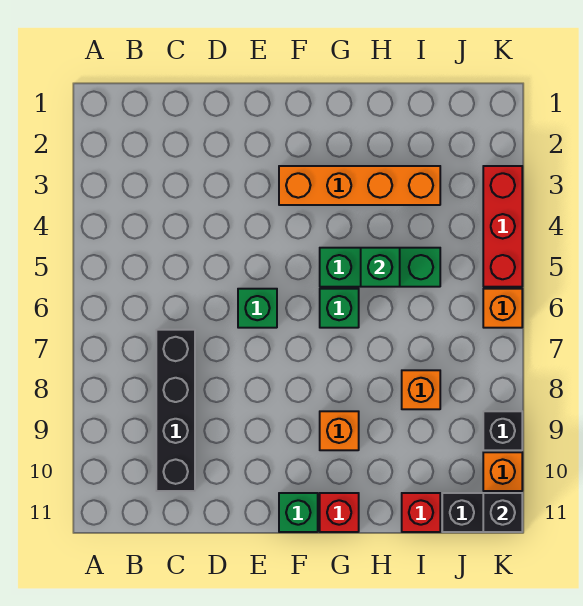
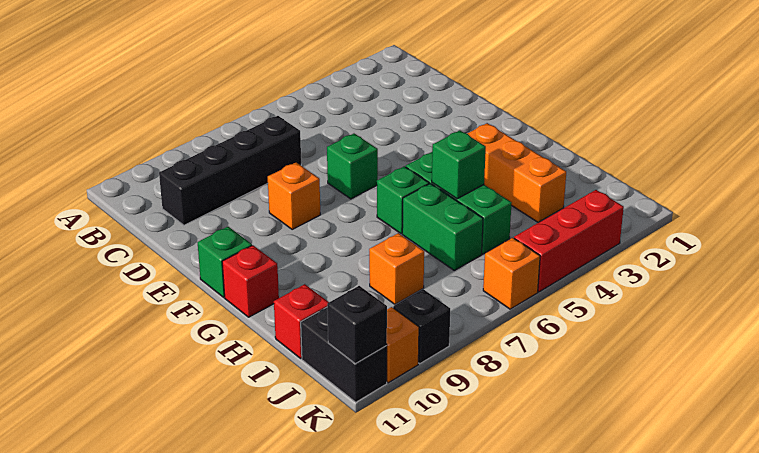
orange 1x4 brick [279,166,440,205] -> orange 1x3 brick [467,123,566,222]
orange 1x1 brick [320,411,359,450] -> orange 1x1 brick moved to [268,162,320,229]
none -> green 1x2 brick [402,183,483,270]

